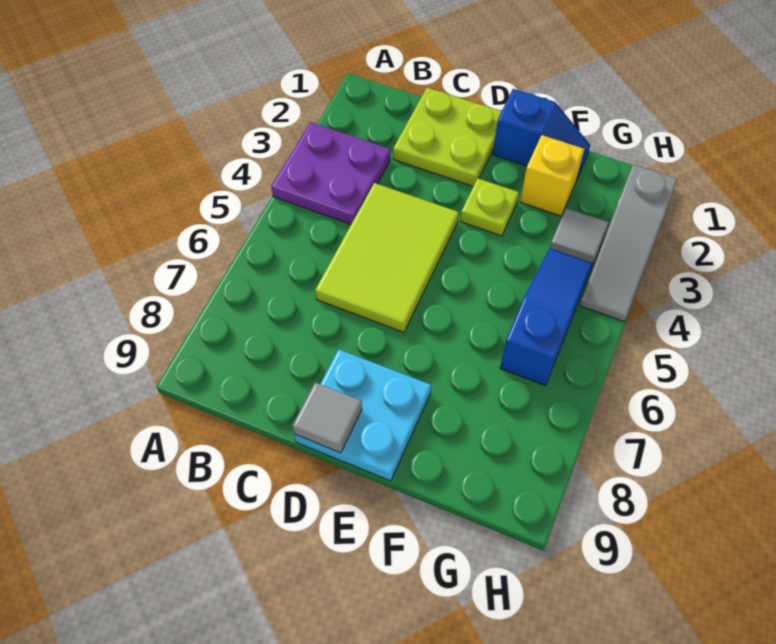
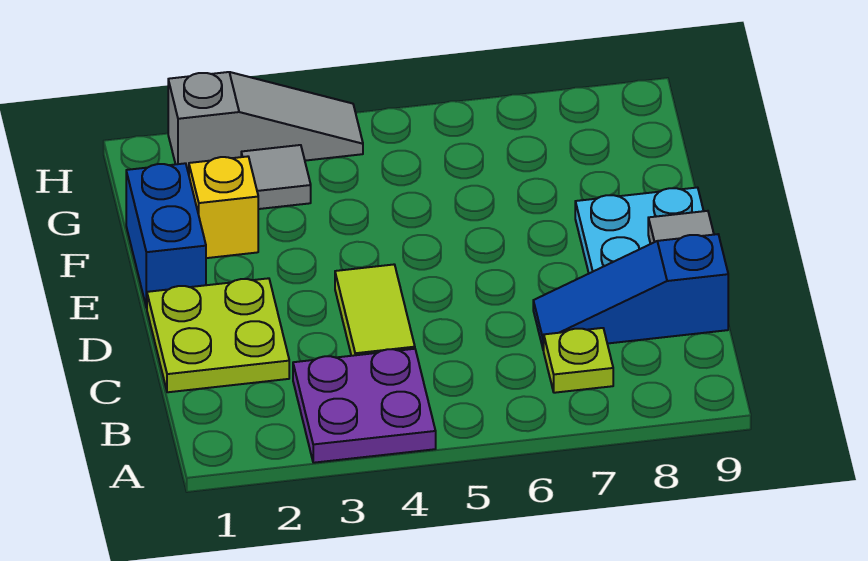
lime 2x3 tile [315,183,459,332] -> lime 1x2 tile [335,265,415,356]
blue 1x2 slope [493,89,590,180] -> blue 1x2 brick [126,163,206,308]
lime 1x1 plate [460,179,519,236] -> lime 1x1 plate moved to [543,328,613,393]
blue 1x3 slope [500,248,593,386] -> blue 1x3 slope moved to [533,234,728,350]

